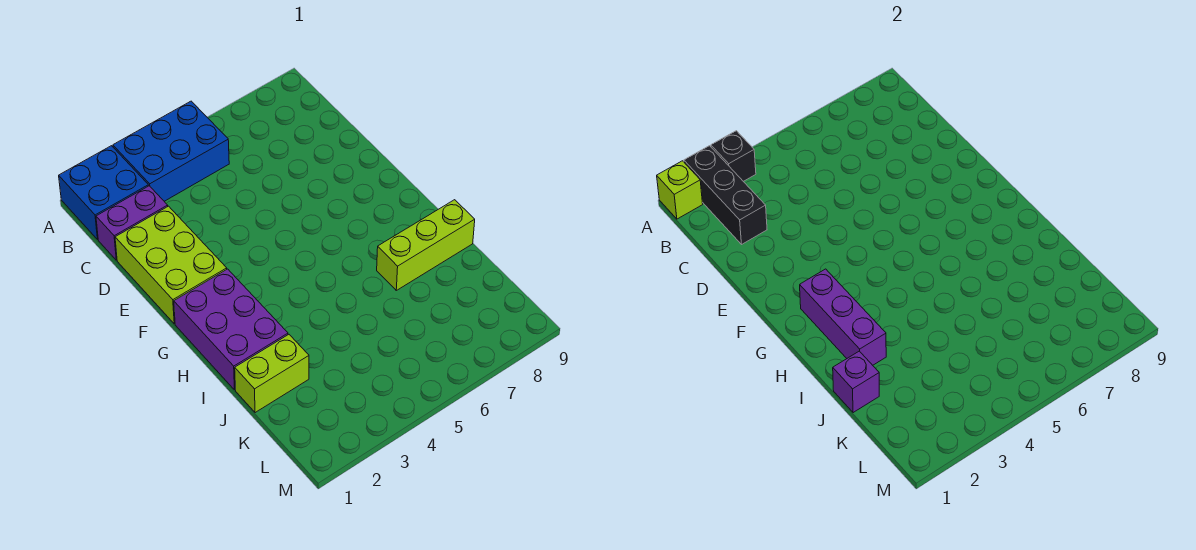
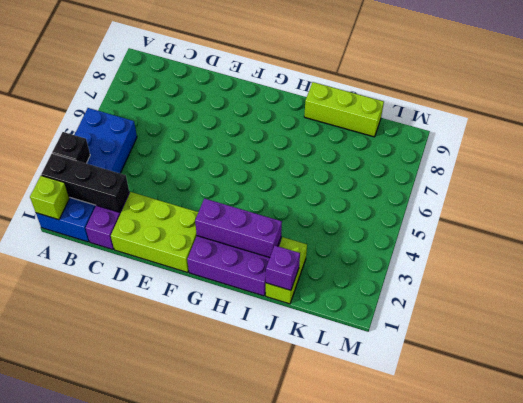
lime 1x3 brick [377,200,475,290] -> lime 1x3 brick turned to [304,82,384,137]

